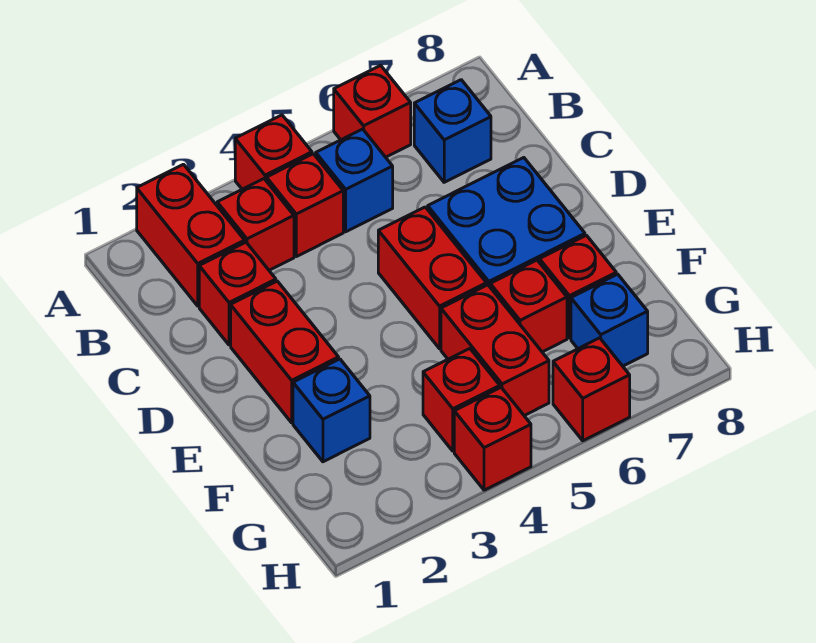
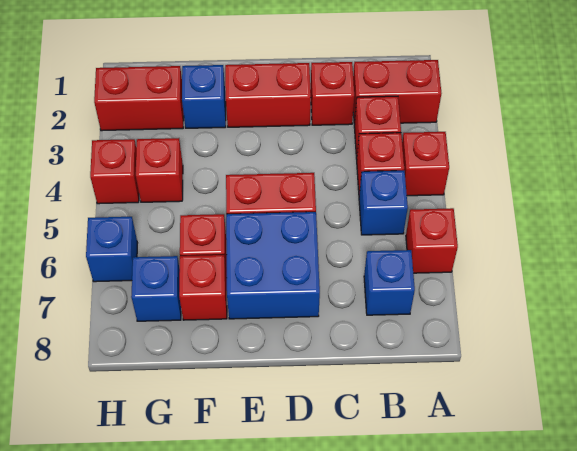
red 1x2 brick [441,285,549,416] -> red 1x2 brick moved to [94,66,184,131]
red 1x1 brick [553,338,630,441] -> blue 1x1 brick [86,217,137,282]

